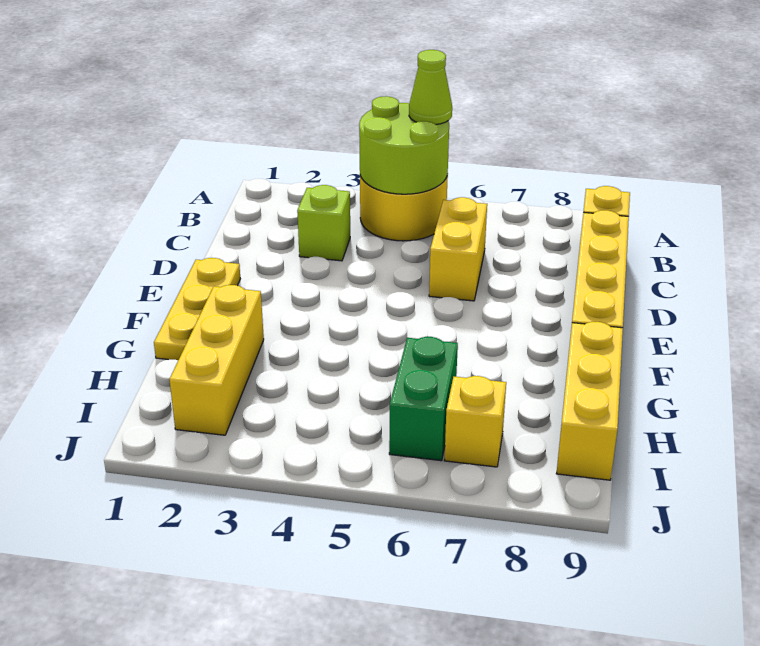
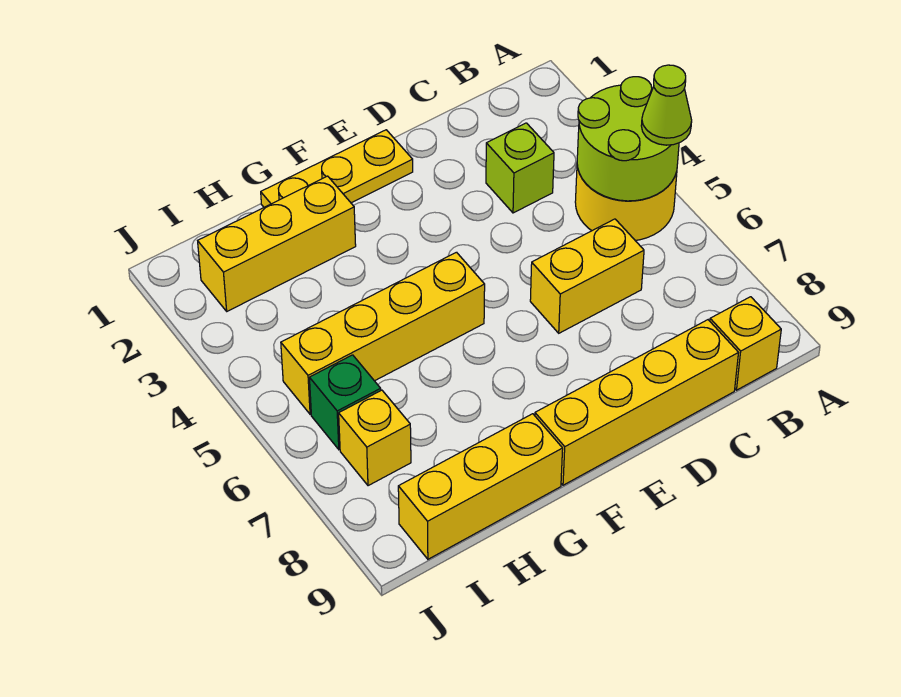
none -> yellow 1x4 brick [281,252,485,414]
green 1x2 brick [389,337,458,461] -> green 1x1 brick [310,355,381,450]

